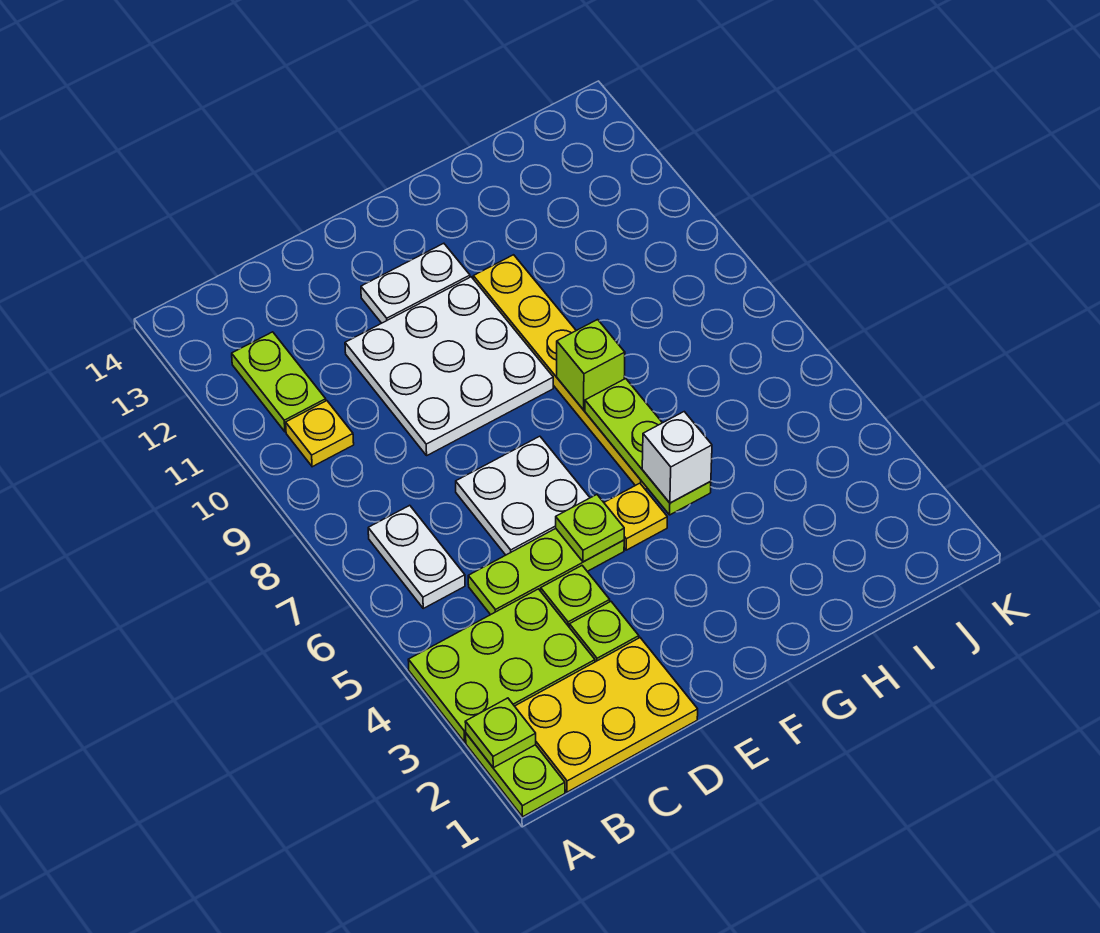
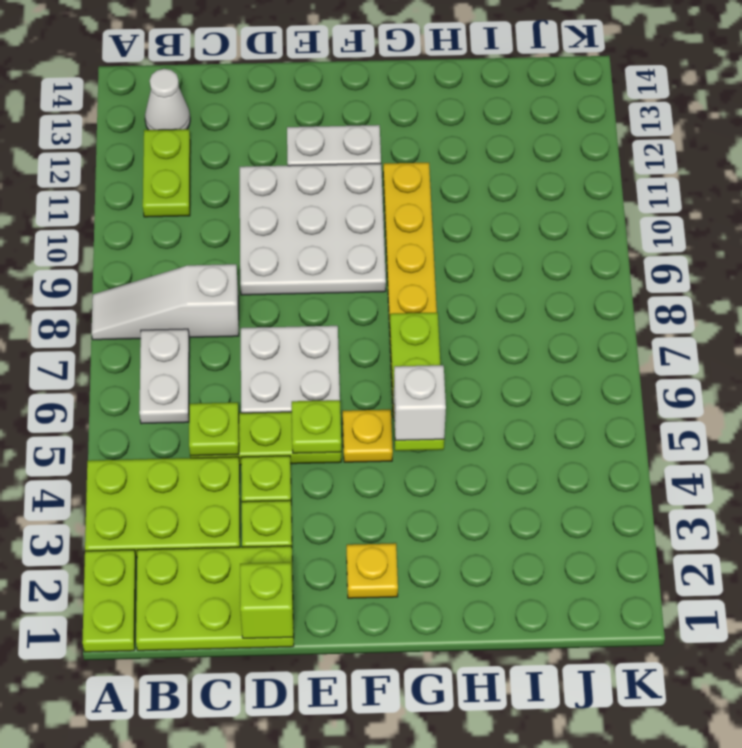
lime 1x1 plate [465,698,536,768] -> lime 1x1 plate moved to [189,403,239,456]
none -> white 1x3 slope [92,264,239,340]
yellow 2x3 plate [515,638,698,792] -> lime 2x3 plate [136,546,294,651]
yellow 1x1 plate [286,401,354,467] -> yellow 1x1 plate moved to [347,543,398,598]
none -> white 1x1 cone [145,69,190,130]
lime 1x1 brick [557,320,625,410] -> lime 1x1 brick moved to [240,562,293,638]

